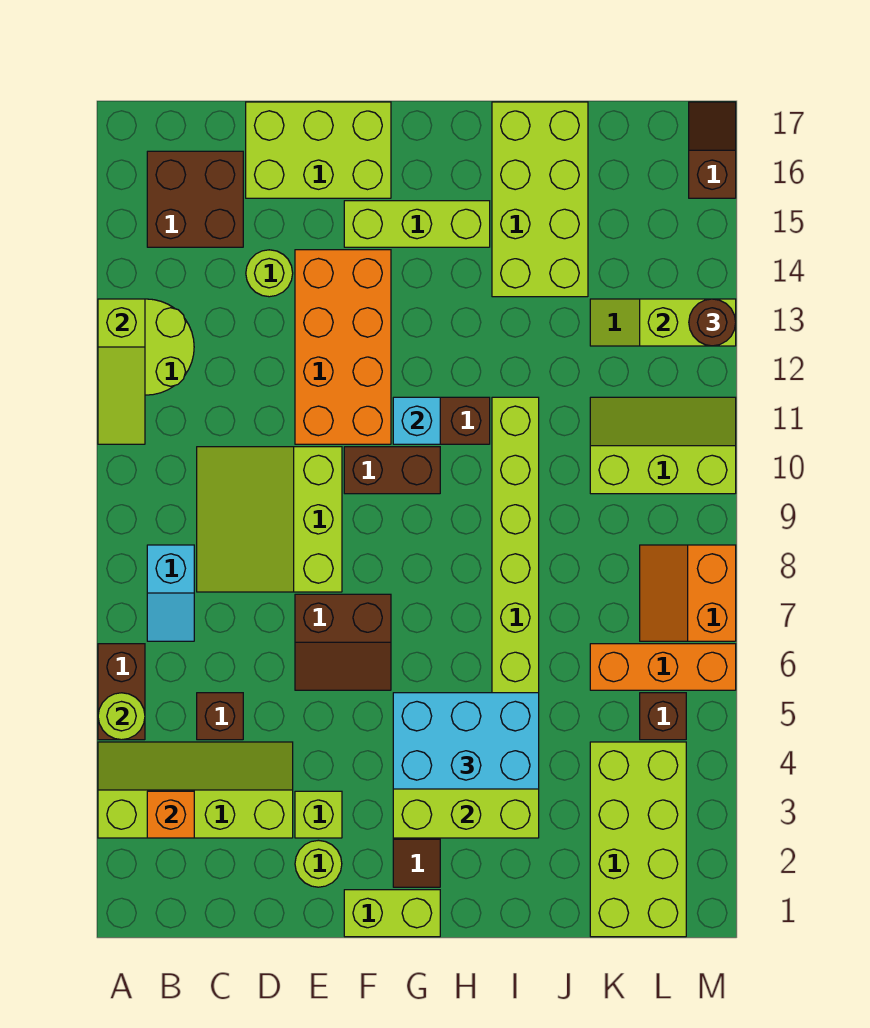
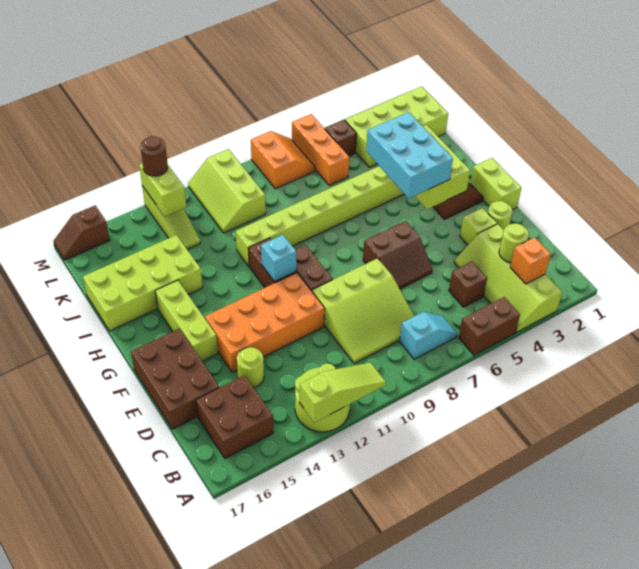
lime 1x1 round brick [98,693,145,740] -> lime 1x1 round brick moved to [499,224,529,263]
lime 2x3 brick [246,102,391,198] -> brown 2x3 brick [131,329,219,429]
brown 2x2 slope [295,594,391,690] -> brown 2x2 slope turned to [363,221,432,289]
orange 2x2 slope [640,545,736,641] -> orange 2x2 slope turned to [251,131,315,189]

